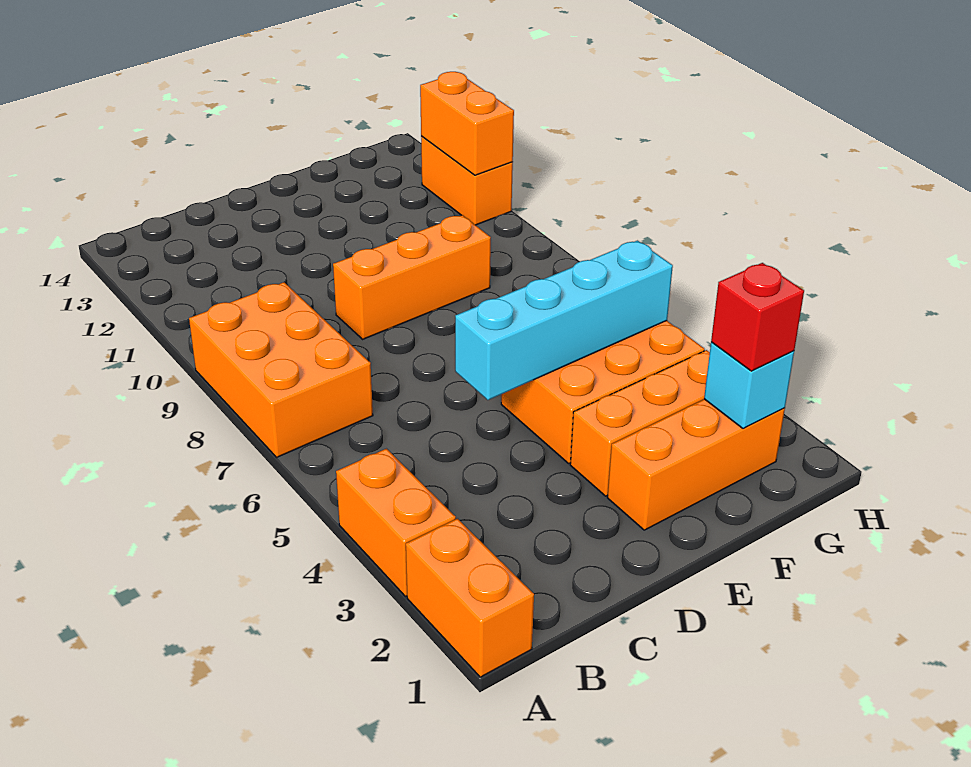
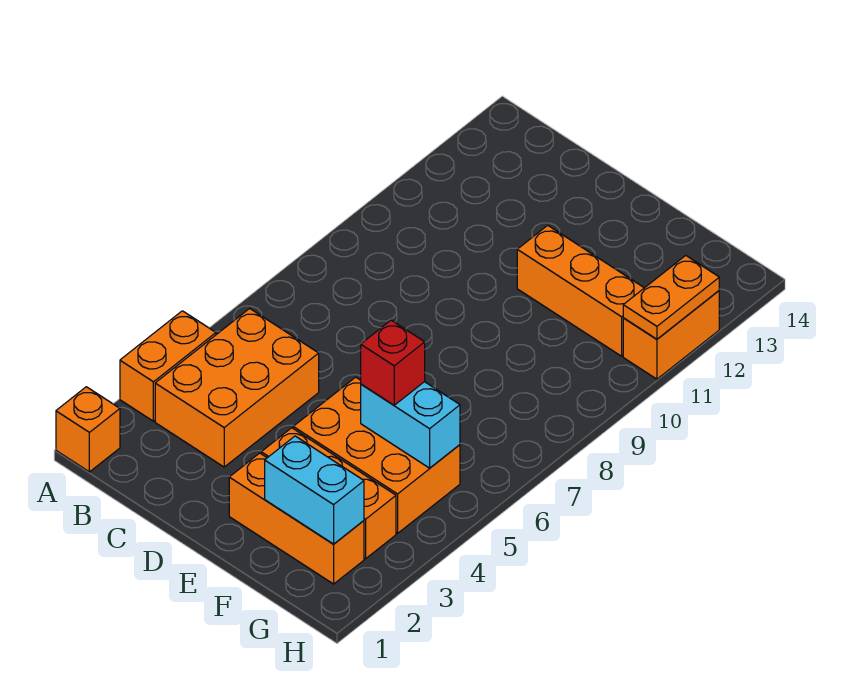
orange 1x2 brick [406,519,534,677] -> orange 1x1 brick [56,387,120,472]
orange 2x3 brick [189,282,373,457] -> orange 2x3 brick moved to [155,308,319,467]
cyan 1x4 brick [455,241,673,400] -> cyan 1x2 brick [361,382,460,468]
orange 1x3 brick [333,215,491,339] -> orange 1x3 brick moved to [517,225,644,356]
cyan 1x1 brick [704,342,794,429] -> cyan 1x2 brick [265,436,364,544]
red 1x1 brick [711,263,804,371] -> red 1x1 brick moved to [361,320,425,405]
orange 1x2 brick [420,72,514,175] -> orange 1x2 plate [623,256,719,339]

